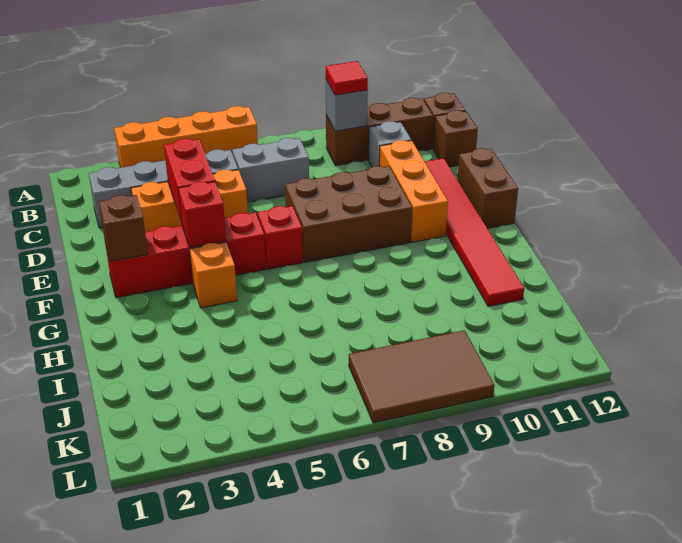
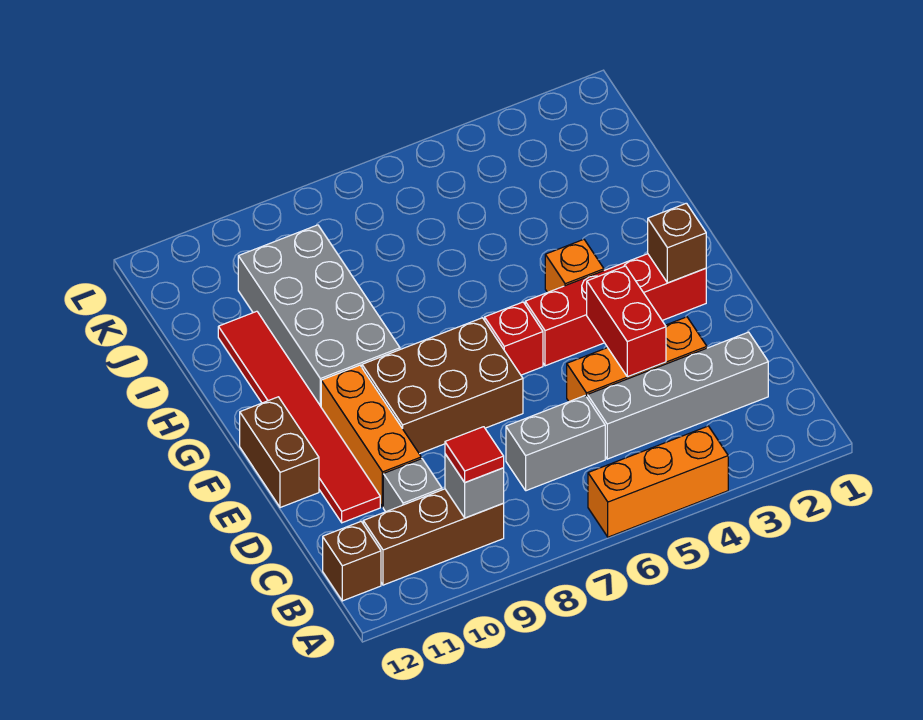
orange 1x4 brick [114,106,258,168] -> orange 1x3 brick [588,426,728,537]
brown 1x1 brick [433,110,478,167] -> none
red 1x1 brick [178,182,226,247] -> none
none -> grey 2x4 brick [238,225,400,406]
brown 2x3 tile [349,330,495,423] -> none

